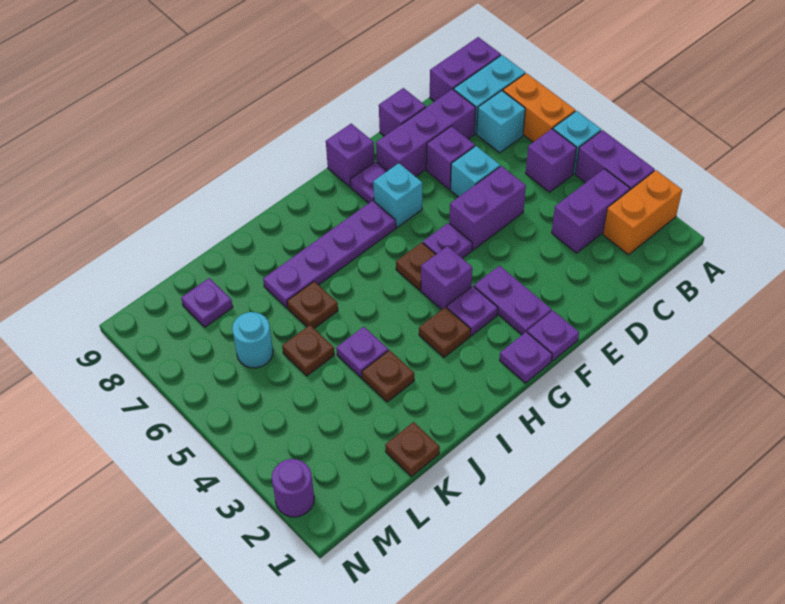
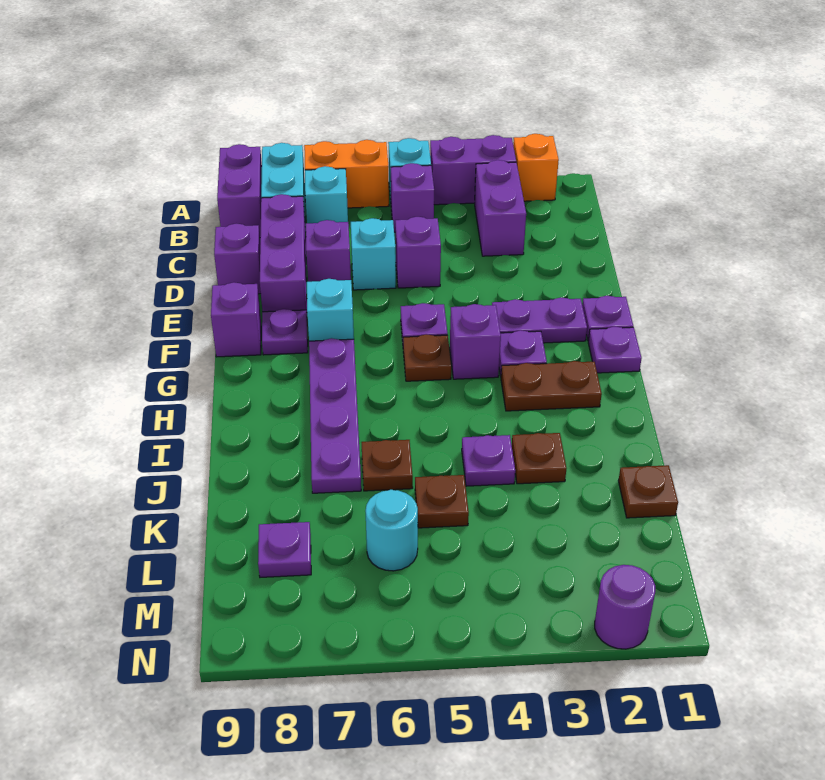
orange 1x2 brick [603,170,682,255] -> orange 1x1 brick [513,134,559,201]
purple 1x2 brick [449,166,526,250] -> purple 1x1 brick [395,217,441,288]
brown 1x1 plate [419,307,471,357] -> brown 1x2 plate [501,361,602,411]

